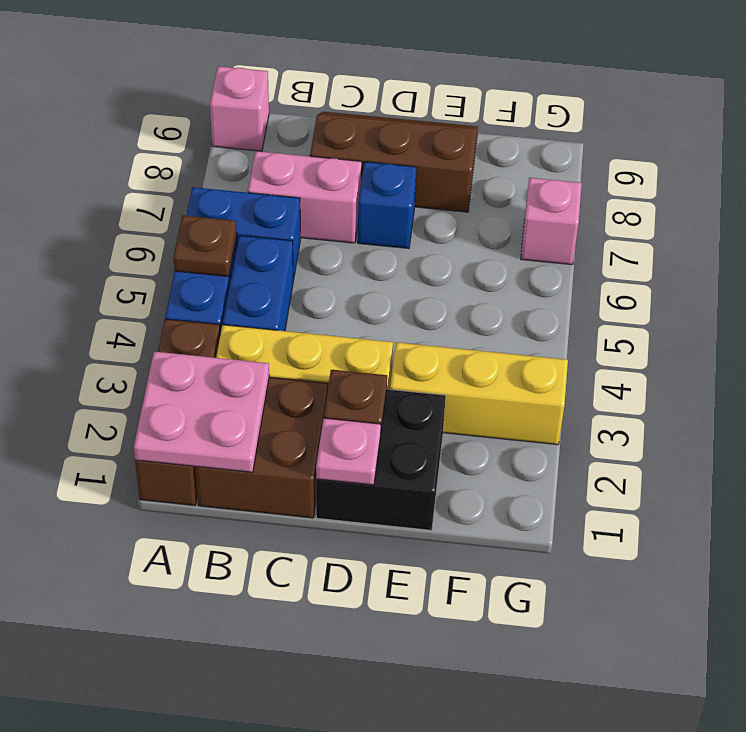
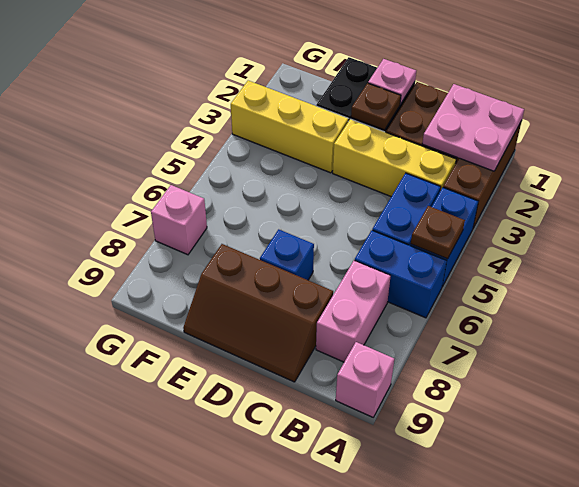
pink 1x2 brick [248,151,362,243] -> pink 1x2 brick turned to [316,261,391,362]

